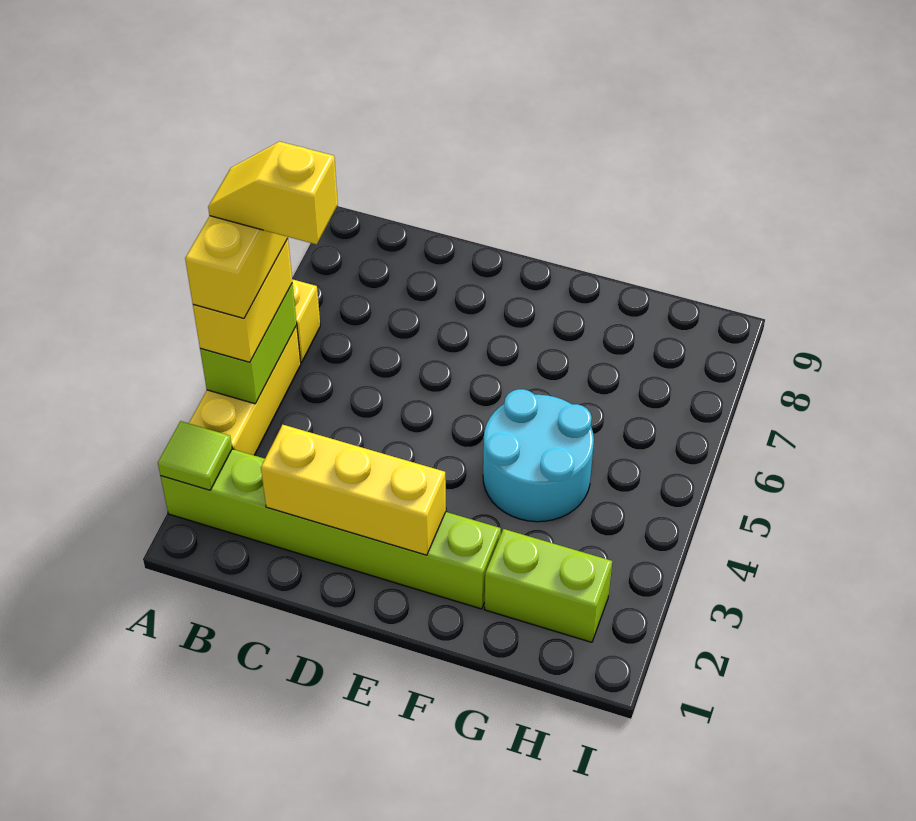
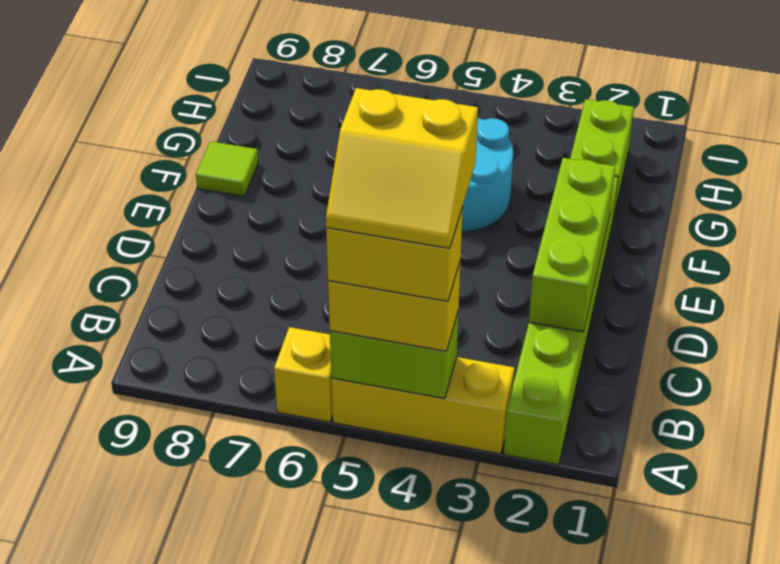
lime 1x1 tile [158,421,232,490] -> lime 1x1 tile moved to [196,141,258,196]
yellow 1x2 slope [208,142,338,244] -> yellow 2x2 slope [326,88,478,249]
yellow 1x3 brick [261,425,446,555] -> lime 1x3 brick [529,158,616,332]

